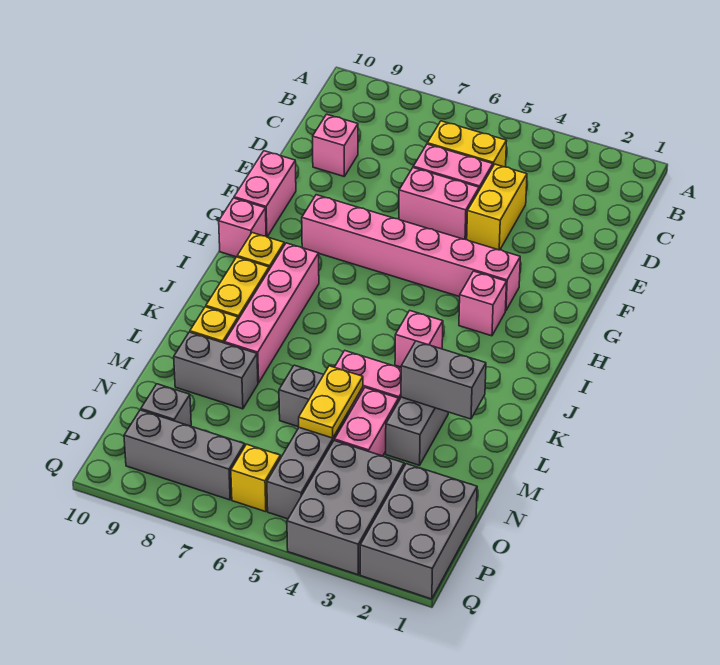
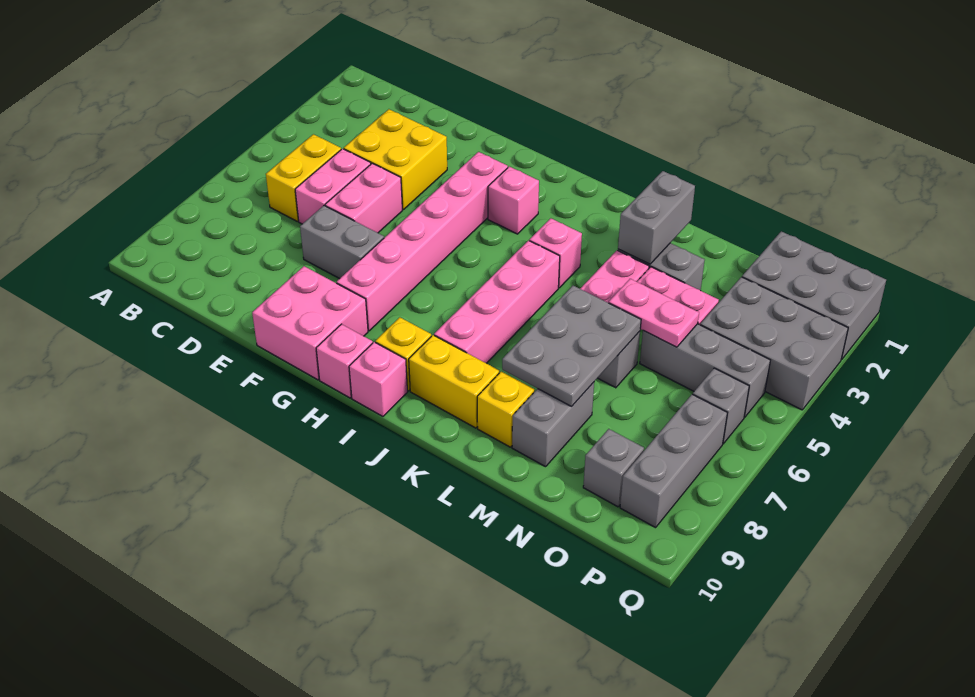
yellow 1x2 brick [467,164,527,250] -> yellow 2x2 brick [344,109,447,210]
pink 1x1 brick [313,114,358,176] -> pink 1x1 brick moved to [349,342,407,416]
none -> grey 1x2 brick [300,206,384,279]
pink 1x2 brick [234,151,296,237] -> pink 2x2 brick [252,266,368,380]
pink 1x4 brick [225,243,319,383] -> pink 1x4 brick turned to [434,241,560,363]
none -> grey 2x3 plate [502,286,641,406]
yellow 1x2 plate [299,366,363,438] -> pink 1x2 plate [609,279,699,347]
yellow 1x1 brick [231,444,280,512] -> grey 1x1 brick [693,368,749,444]

